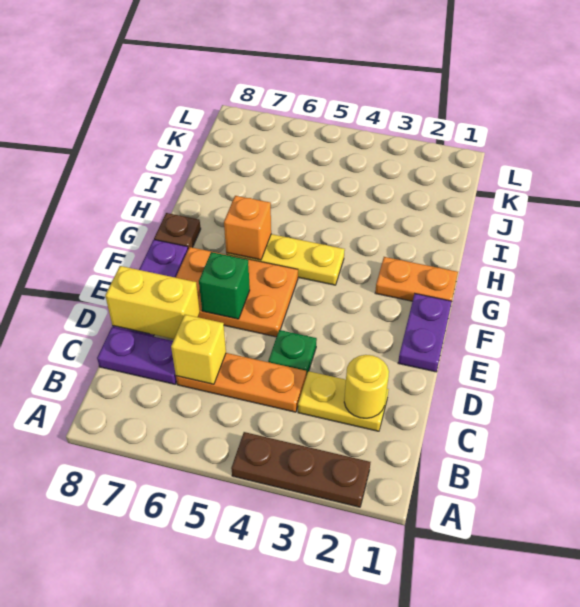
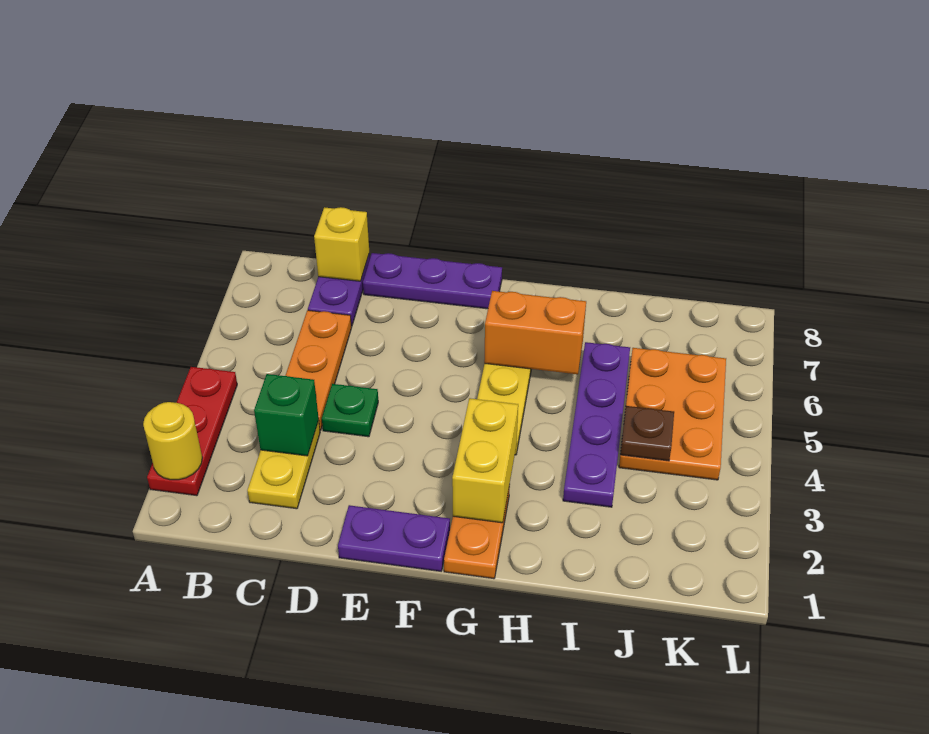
brown 1x3 plate [231,432,370,507] -> red 1x3 plate [147,367,237,496]
yellow 1x1 round brick [344,355,389,418] -> yellow 1x1 round brick moved to [143,402,202,480]
yellow 1x1 brick [171,315,226,384] -> yellow 1x1 brick moved to [314,207,369,281]
yellow 1x2 brick [105,266,200,339] -> yellow 1x2 brick moved to [452,398,518,523]
orange 2x3 plate [176,247,298,337] -> orange 2x3 plate moved to [619,348,726,480]
green 1x1 brick [199,252,250,319] -> green 1x1 brick moved to [254,374,319,456]
orange 1x1 brick [224,196,271,260] -> orange 1x2 brick [484,291,586,374]
brown 1x1 plate [154,213,201,249] -> brown 1x1 plate moved to [621,406,674,461]
none -> purple 1x4 plate [563,342,630,507]

